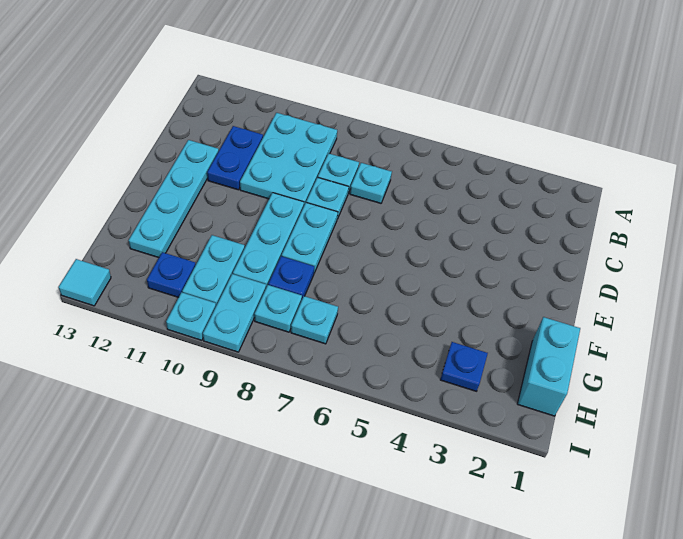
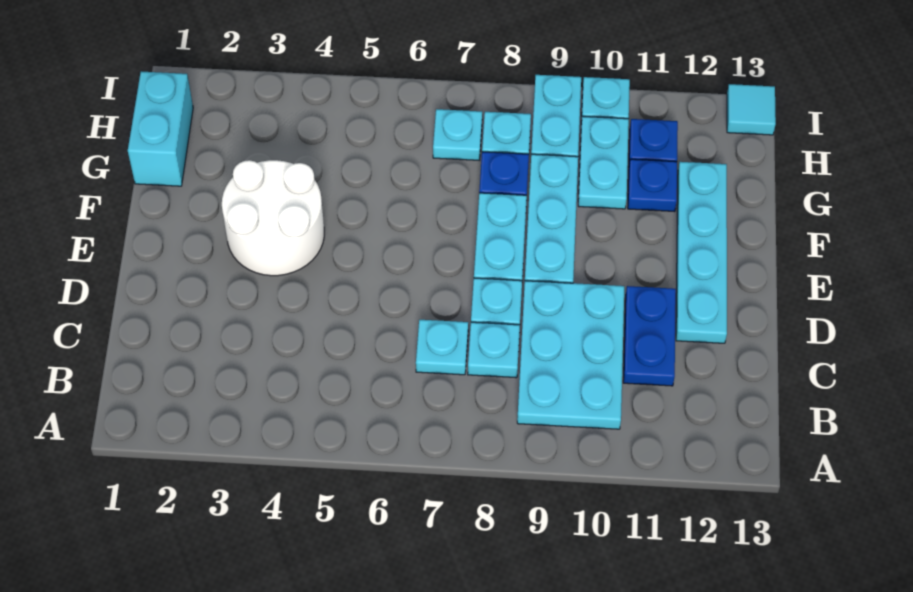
none -> white 2x2 round brick [222,160,324,276]
blue 1x1 plate [440,342,488,391] -> blue 1x1 plate moved to [628,159,677,212]

